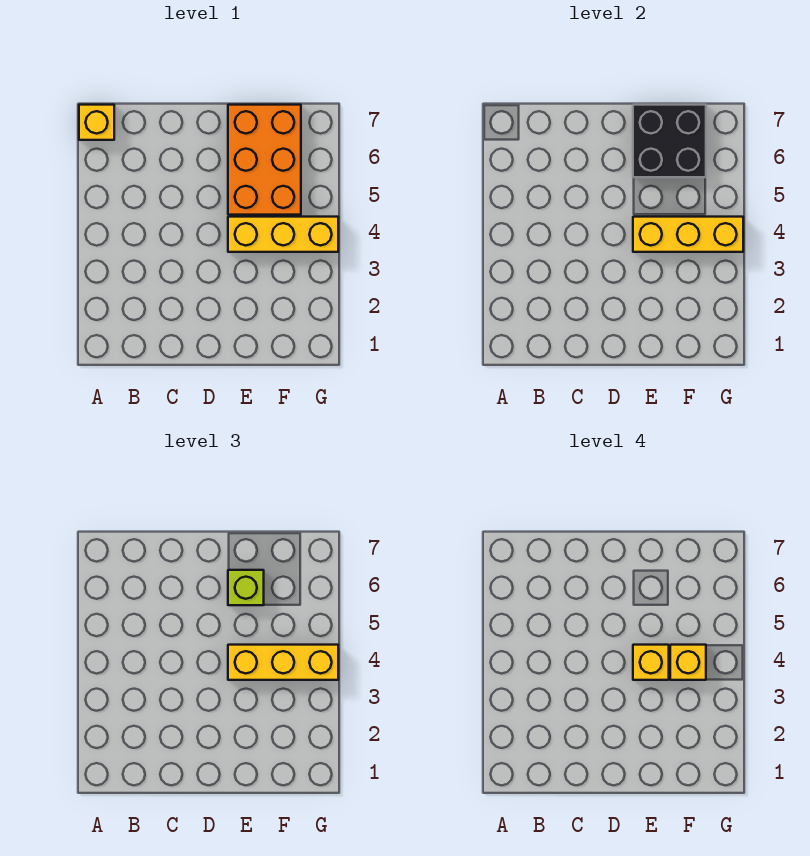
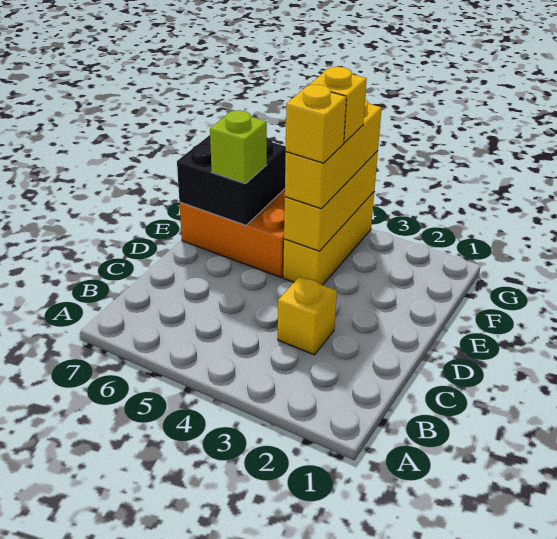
yellow 1x1 brick [79,105,114,140] -> yellow 1x1 brick moved to [278,277,337,355]

